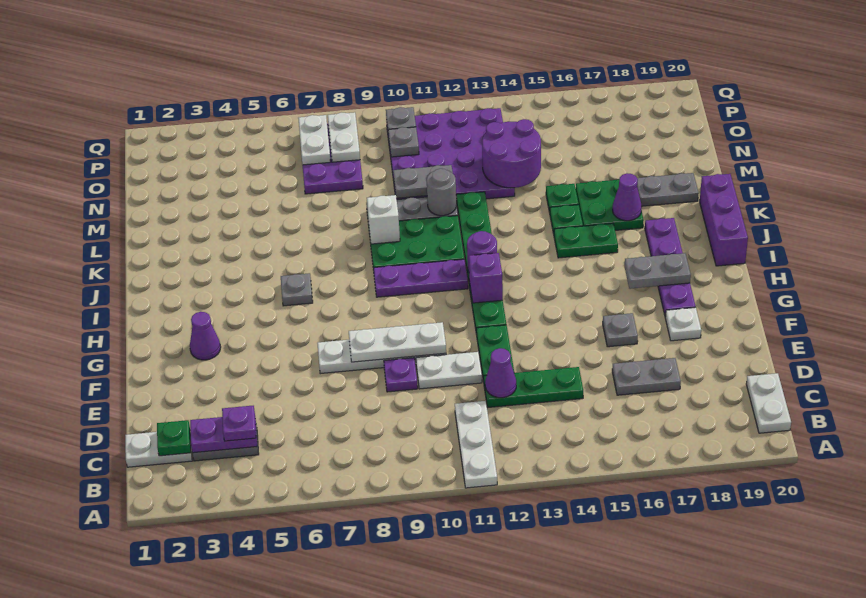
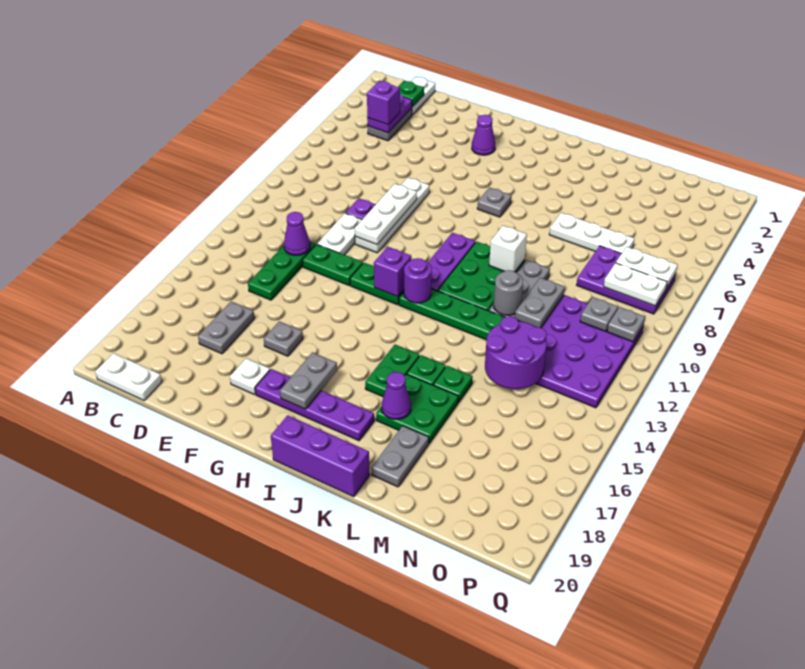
white 1x3 plate [455,401,497,488] -> white 1x3 plate moved to [549,213,634,253]
purple 1x1 plate [222,406,256,441] -> purple 1x1 brick [367,81,400,125]

